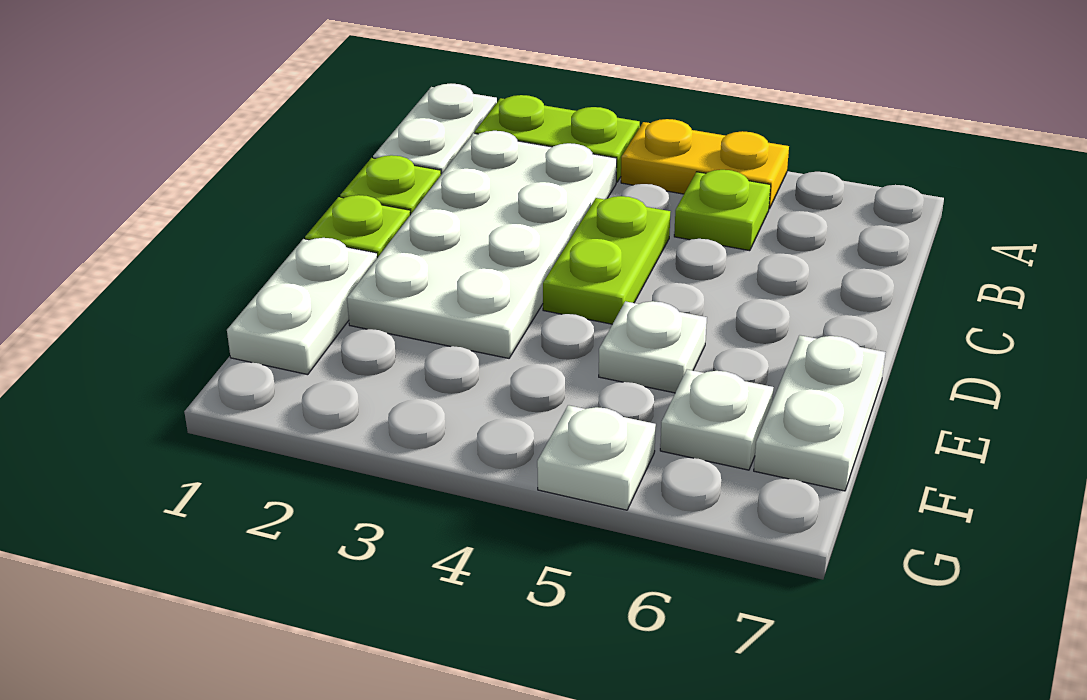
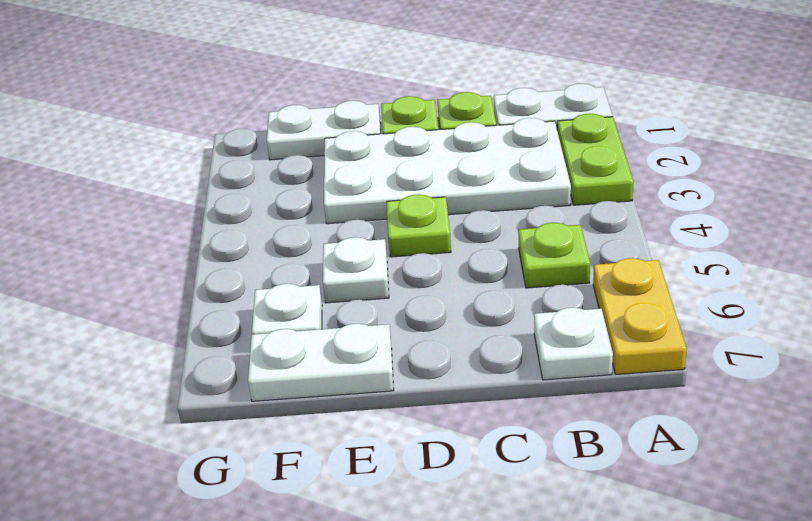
yellow 1x2 plate [621,119,789,209] -> yellow 1x2 plate moved to [593,258,687,374]
lime 1x2 plate [543,196,670,324] -> lime 1x1 plate [386,194,451,257]
white 1x1 plate [537,405,656,510] -> white 1x1 plate moved to [534,308,613,380]

